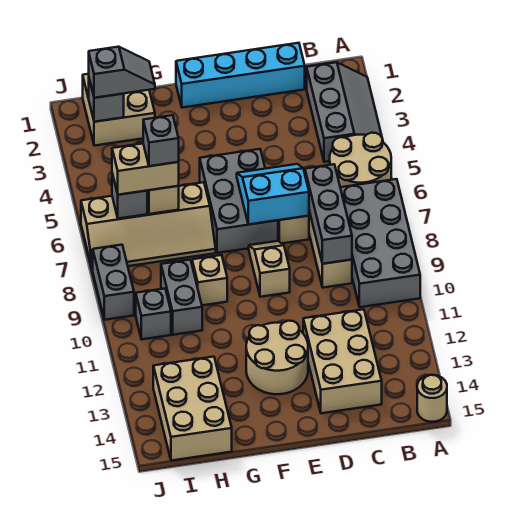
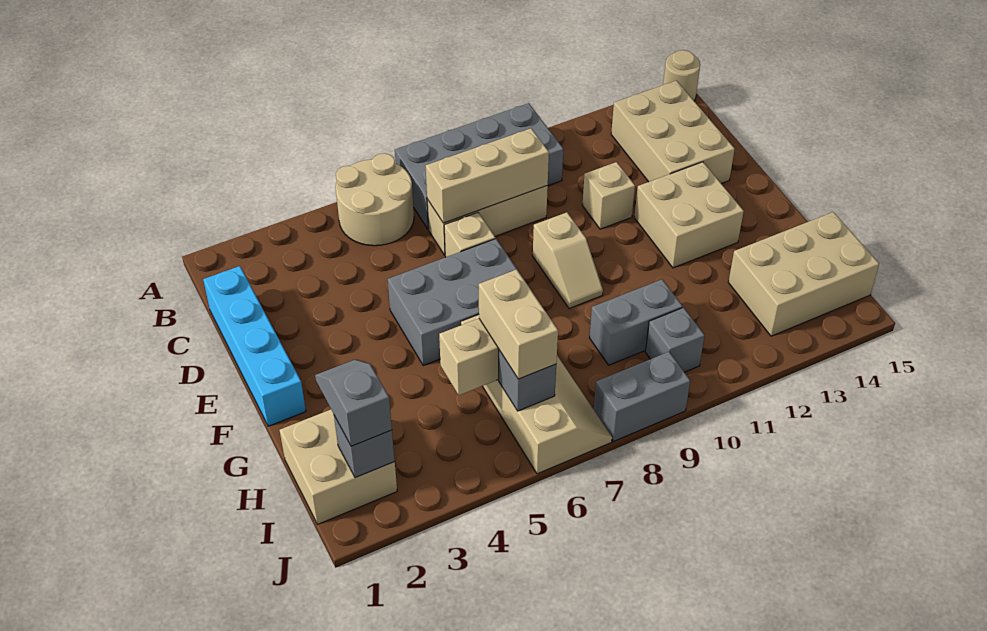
grey 2x3 slope [307,62,383,162] -> none
grey 1x3 brick [305,164,352,264] -> tan 1x3 brick [426,128,549,223]
tan 2x3 brick [303,309,382,413] -> tan 2x3 brick turned to [611,81,735,184]
cyan 2x2 slope [237,164,309,225] -> none
tan 1x2 slope [249,241,290,297] -> tan 1x2 slope turned to [533,212,603,308]
tan 2x2 round brick [246,321,308,394] -> tan 2x2 brick [634,162,744,268]
tan 1x1 brick [192,255,227,305] -> tan 1x1 brick moved to [582,162,635,229]
grey 1x1 brick [143,115,179,166] -> none

